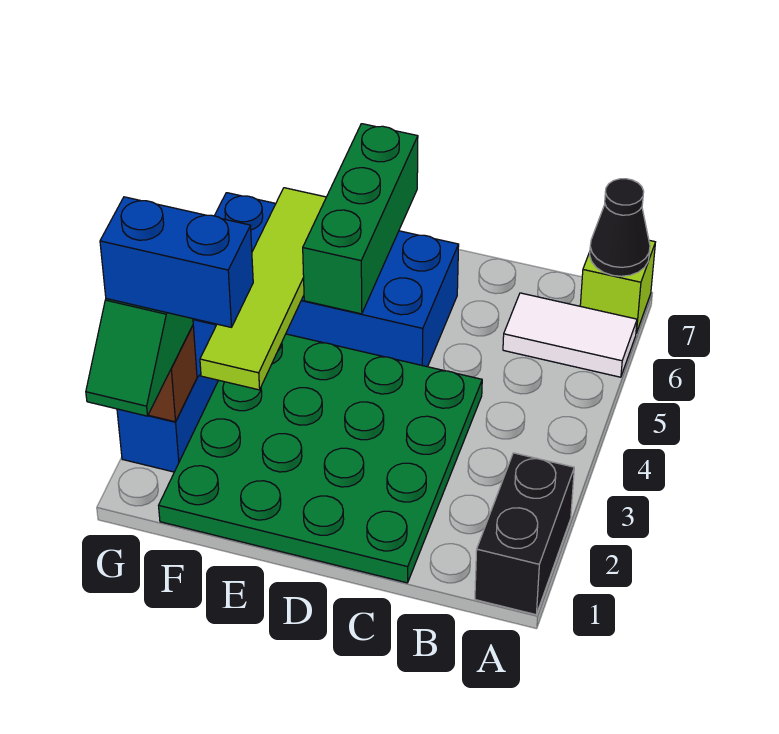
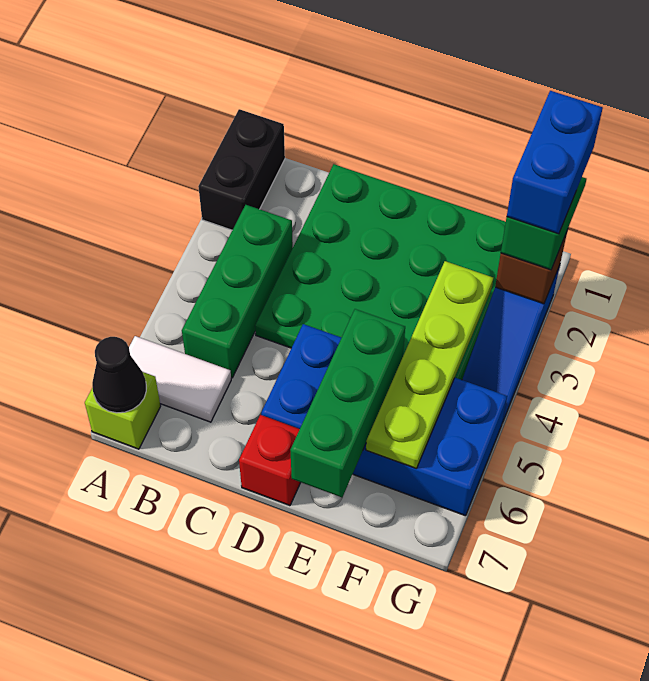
none -> green 1x3 brick [182,205,293,378]
none -> red 1x1 brick [239,415,301,506]
blue 1x2 brick [100,197,253,327] -> blue 1x2 brick turned to [507,91,603,234]
lime 1x4 tile [200,188,326,390] -> lime 1x4 plate [366,261,493,468]

